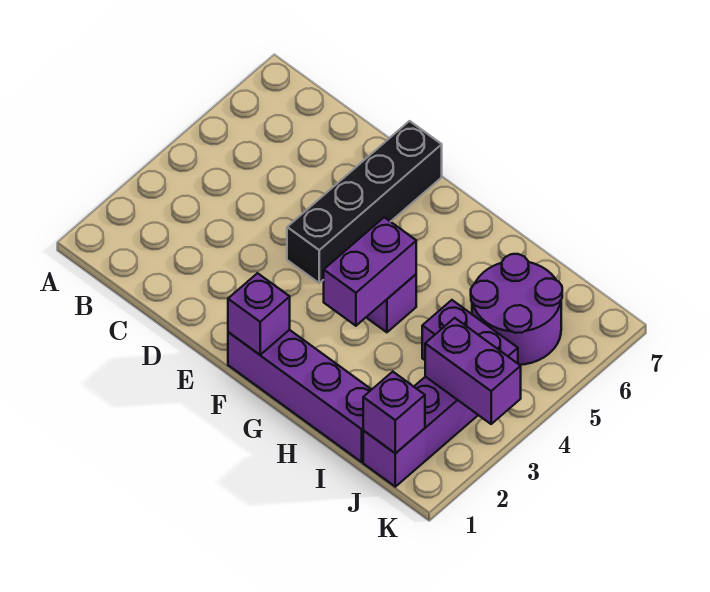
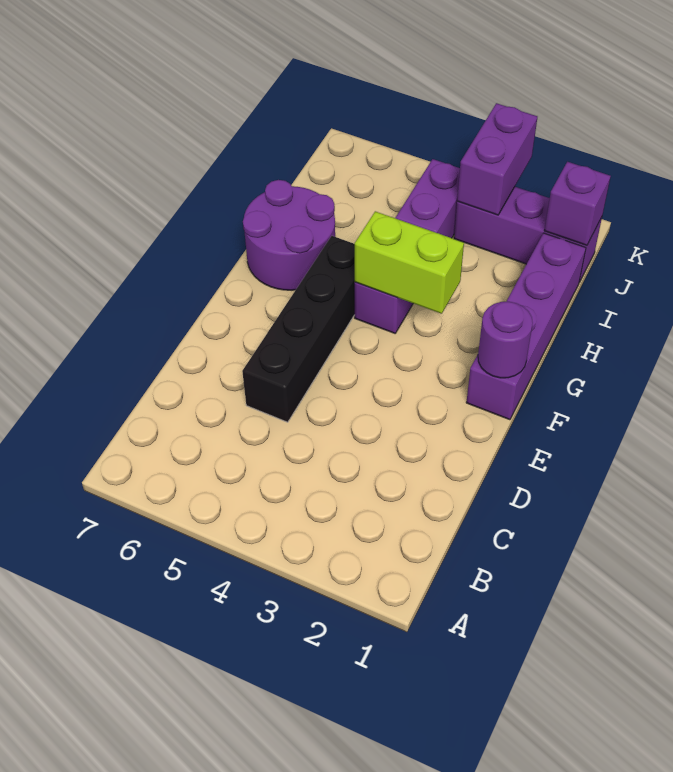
black 1x4 brick [287,121,442,283] -> black 1x4 brick turned to [242,236,355,422]
purple 1x1 brick [228,273,290,355] -> purple 1x1 round brick [478,302,533,378]
purple 1x2 brick [324,217,416,326] -> lime 1x2 brick [355,211,464,314]
purple 2x2 round brick [471,254,562,365] -> purple 2x2 round brick moved to [243,180,335,290]

